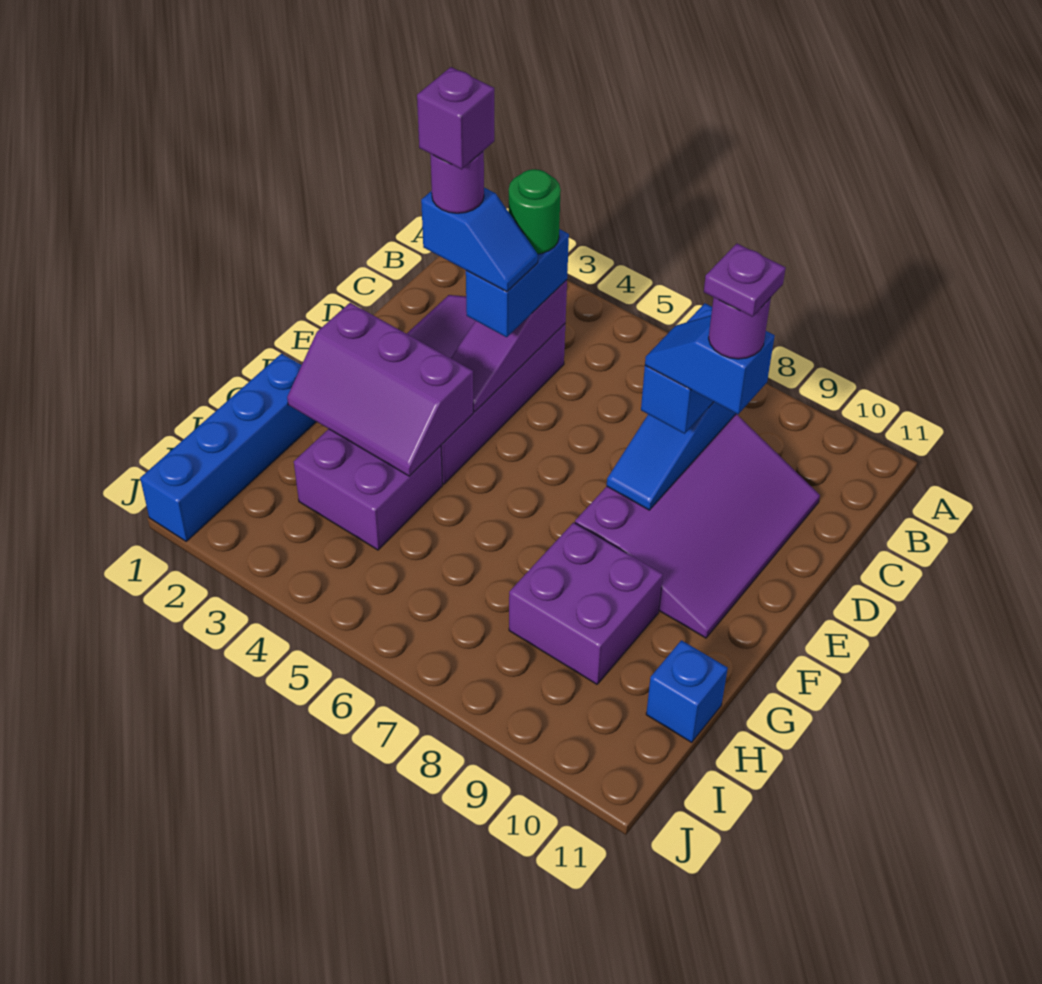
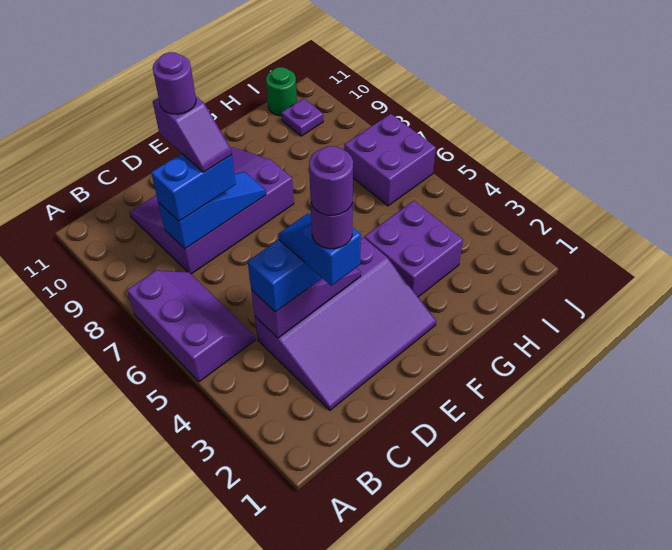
green 1x1 round brick [508,169,561,254] -> green 1x1 round brick moved to [266,67,297,116]
purple 1x1 brick [417,67,494,169] -> purple 1x1 round brick [309,146,353,215]
blue 1x2 slope [645,315,775,414] -> purple 1x2 slope [153,97,232,172]
purple 1x1 plate [704,244,786,317] -> purple 1x1 plate moved to [282,98,323,136]
purple 2x3 slope [287,303,473,476] -> purple 2x3 slope moved to [127,270,255,382]
blue 1x4 brick [140,354,316,541] -> none
purple 2x2 brick [509,522,663,684] -> purple 2x2 brick moved to [344,114,436,206]
blue 1x1 brick [646,640,728,743] -> none

